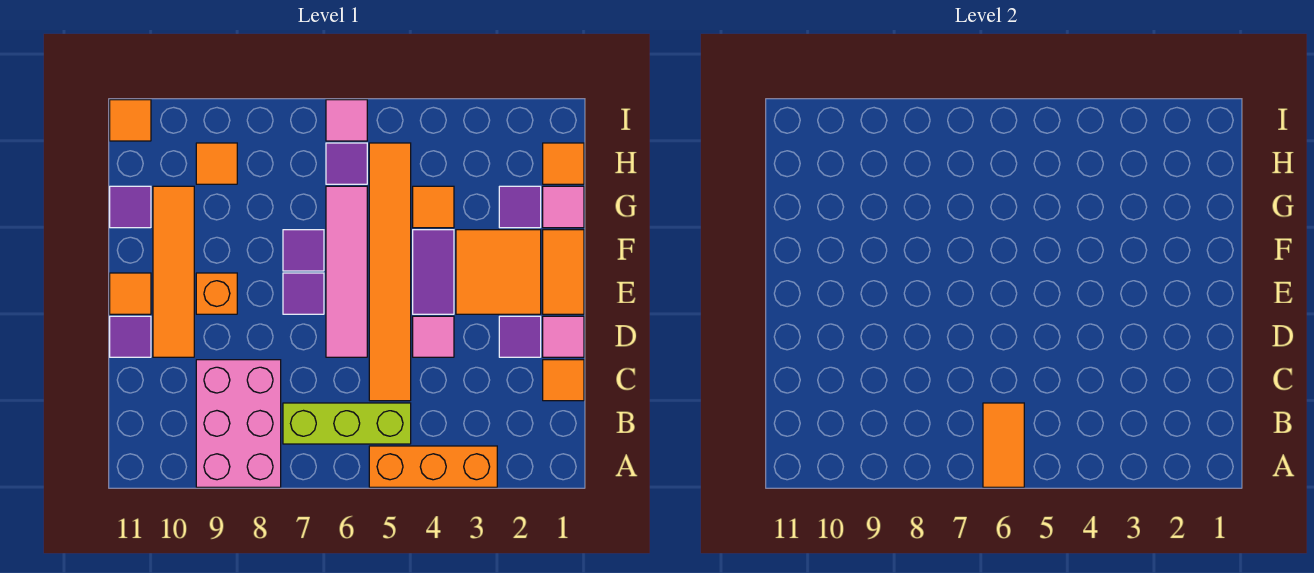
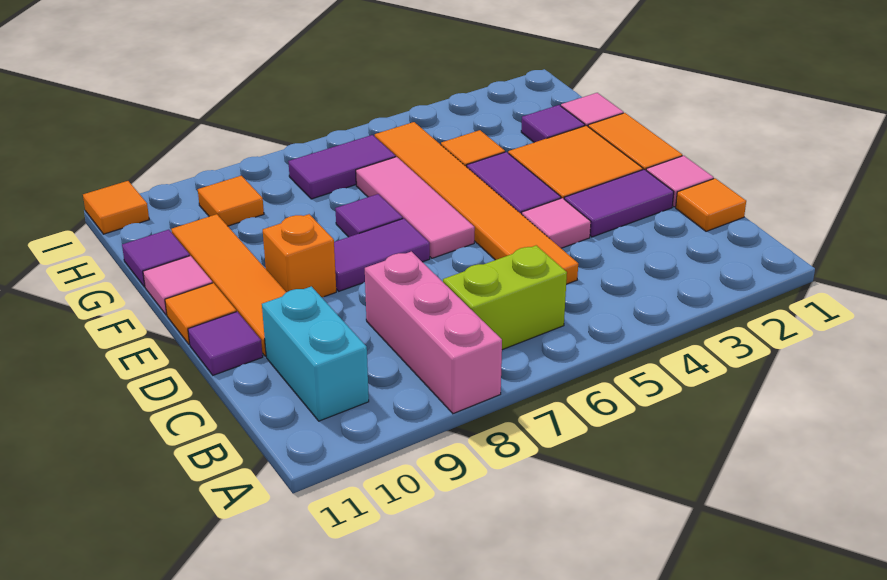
orange 1x3 brick [369,446,497,487] -> none
orange 1x2 tile [983,403,1024,487] -> none
pink 2x3 brick [196,360,281,487] -> pink 1x3 brick [365,251,502,414]
lime 1x3 brick [283,403,411,444] -> lime 1x2 brick [443,245,567,350]
none -> cyan 1x2 brick [262,286,369,421]
purple 1x1 tile [499,316,541,357] -> purple 1x2 tile [564,169,674,237]
pink 1x4 tile [326,186,367,357] -> pink 1x3 tile [356,157,475,258]
purple 1x1 tile [283,273,324,314] -> purple 1x2 tile [334,218,430,291]
orange 1x1 tile [543,143,584,184] -> none
purple 1x1 tile [326,143,367,184] -> purple 1x2 tile [288,135,396,199]
pink 1x1 tile [326,100,367,141] -> pink 1x1 tile moved to [143,256,212,315]

